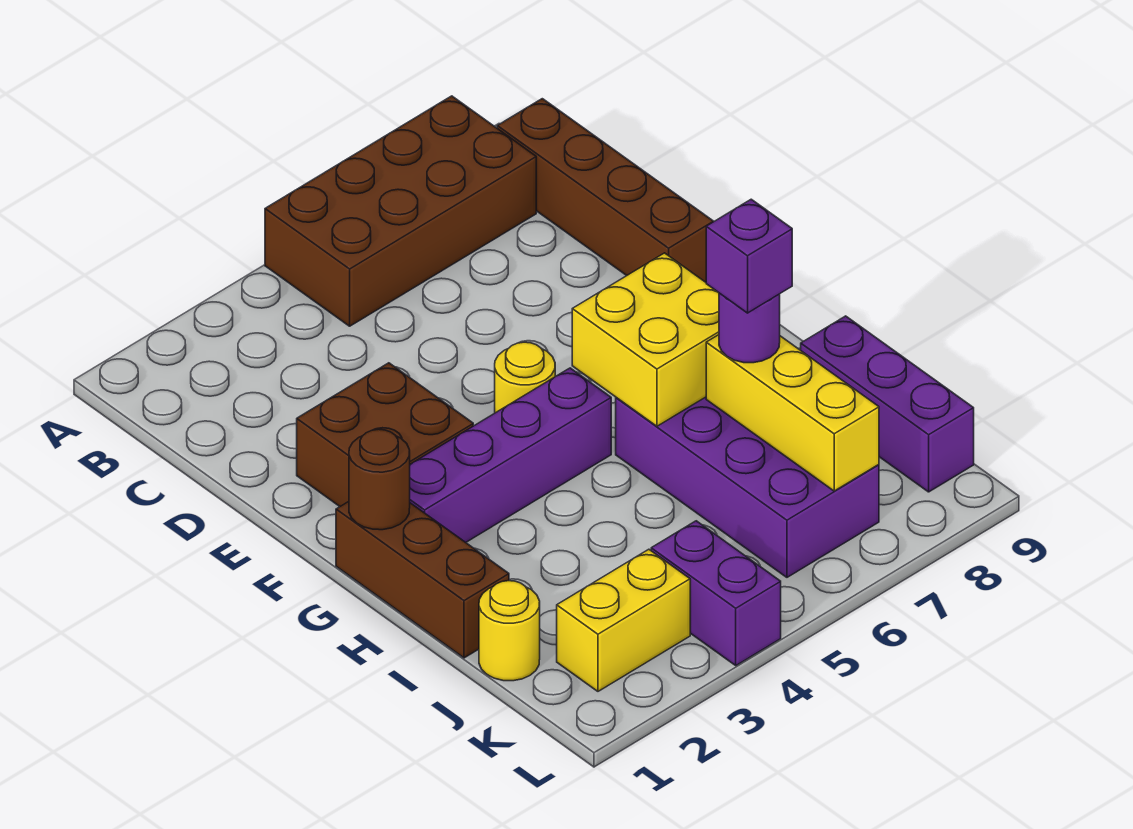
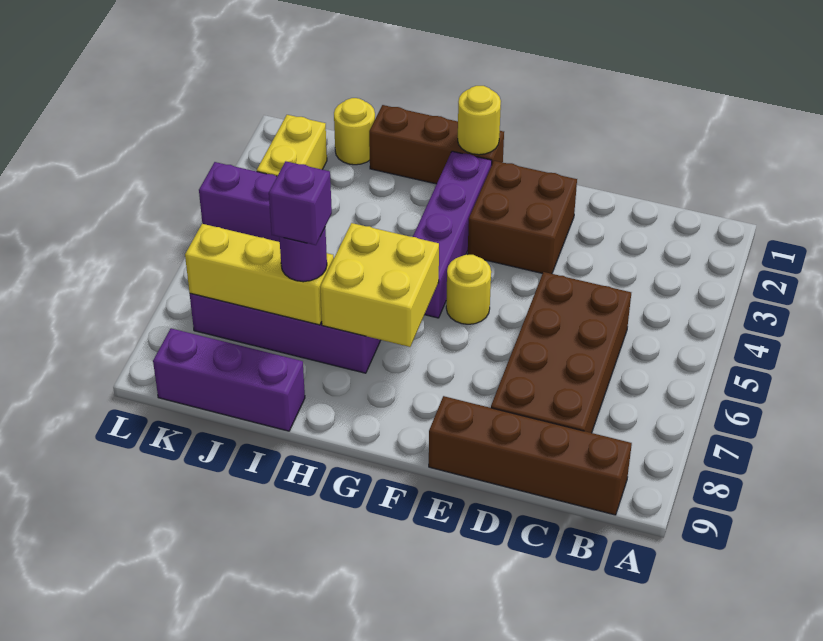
brown 2x4 brick [265,96,536,326] -> brown 2x4 brick moved to [491,272,631,433]
brown 1x1 round brick [349,429,410,530] -> yellow 1x1 round brick [458,86,501,155]

